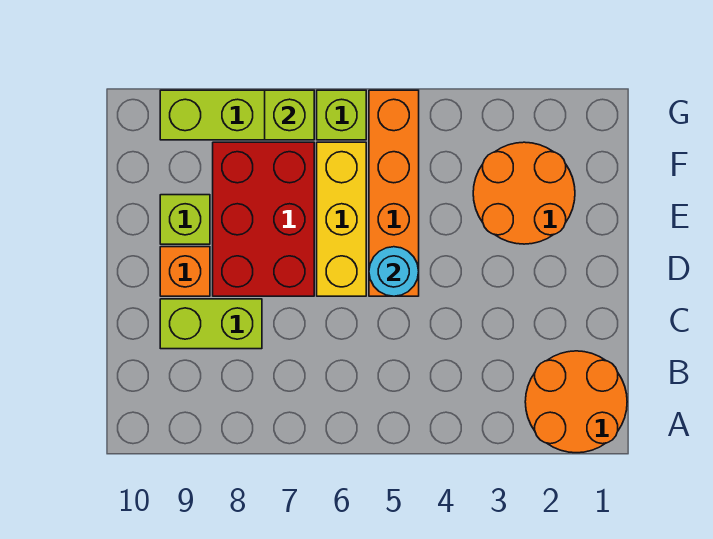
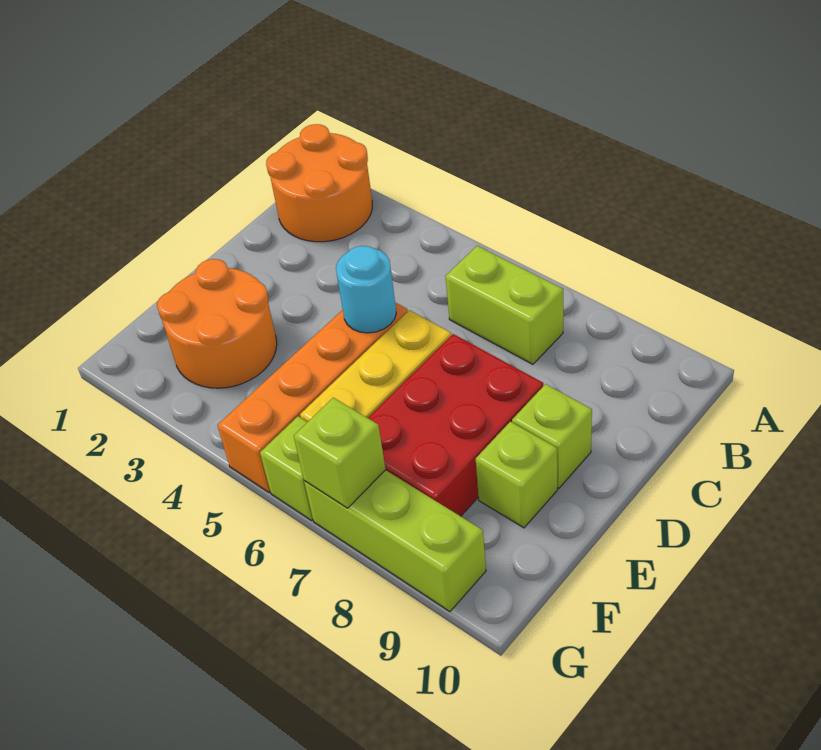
lime 1x2 brick [160,299,262,349] -> lime 1x2 brick moved to [446,246,563,364]
orange 1x1 brick [160,247,210,296] -> lime 1x1 brick [512,384,592,488]

